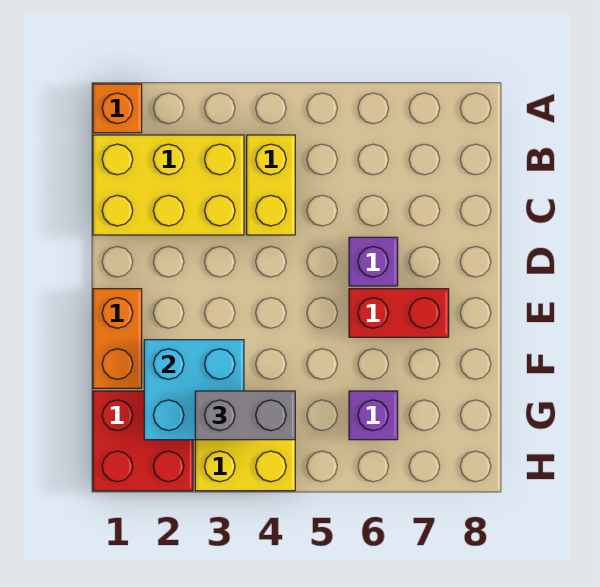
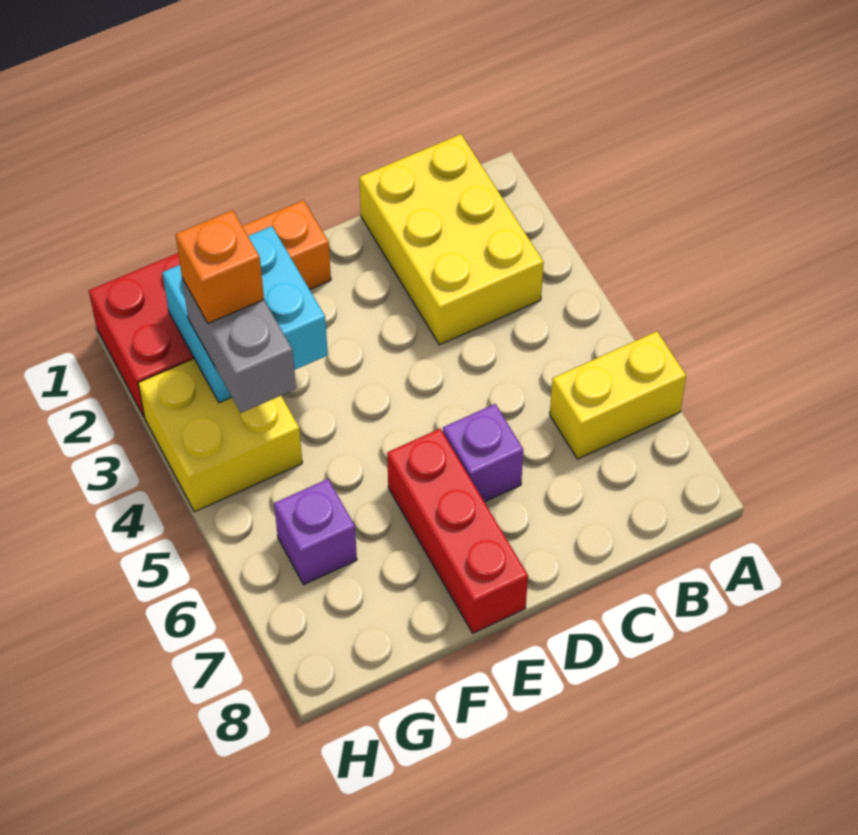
orange 1x1 brick [93,84,142,133] -> orange 1x1 brick moved to [176,210,264,323]
yellow 1x2 brick [247,135,295,235] -> yellow 1x2 brick moved to [550,331,686,459]
red 1x2 brick [349,289,449,337] -> red 1x3 brick [387,429,528,633]

